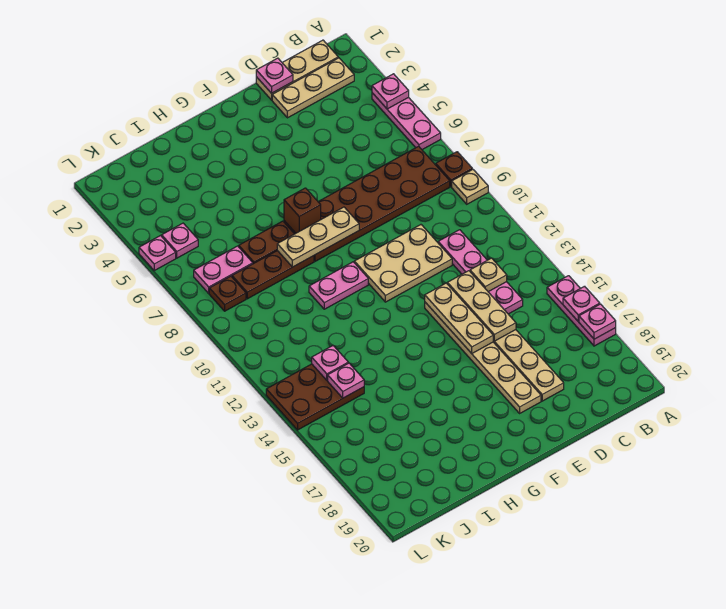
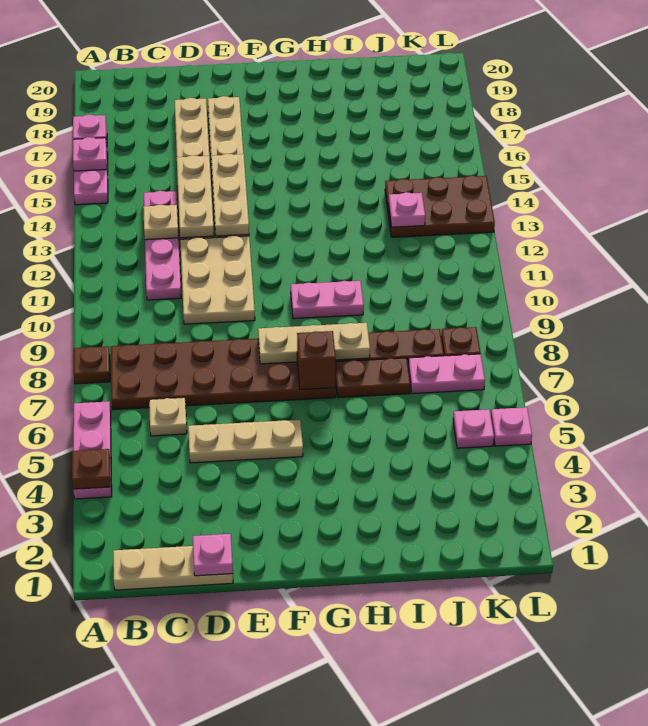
pink 1x1 plate [372,74,409,109] -> brown 1x1 plate [72,449,111,489]
tan 1x1 plate [452,169,488,204] -> tan 1x1 plate moved to [149,397,187,436]
tan 1x3 plate [272,58,354,118] -> tan 1x3 plate moved to [188,420,303,463]
tan 2x3 plate [354,225,452,302] -> tan 2x3 plate turned to [180,236,255,324]
pink 1x1 plate [328,363,364,398] -> none

